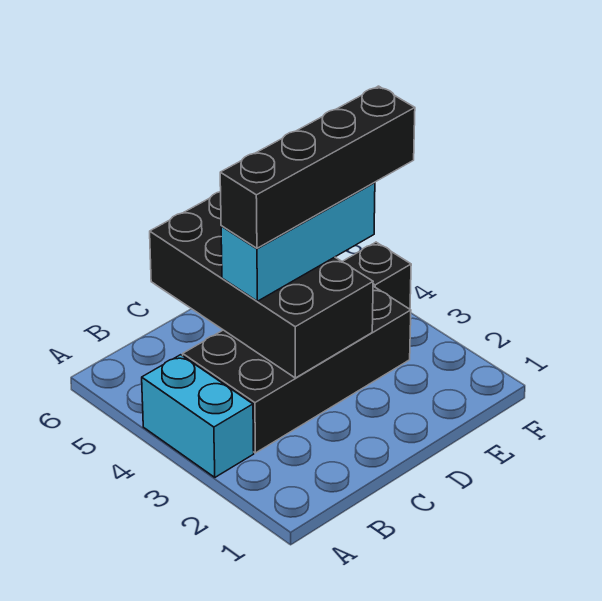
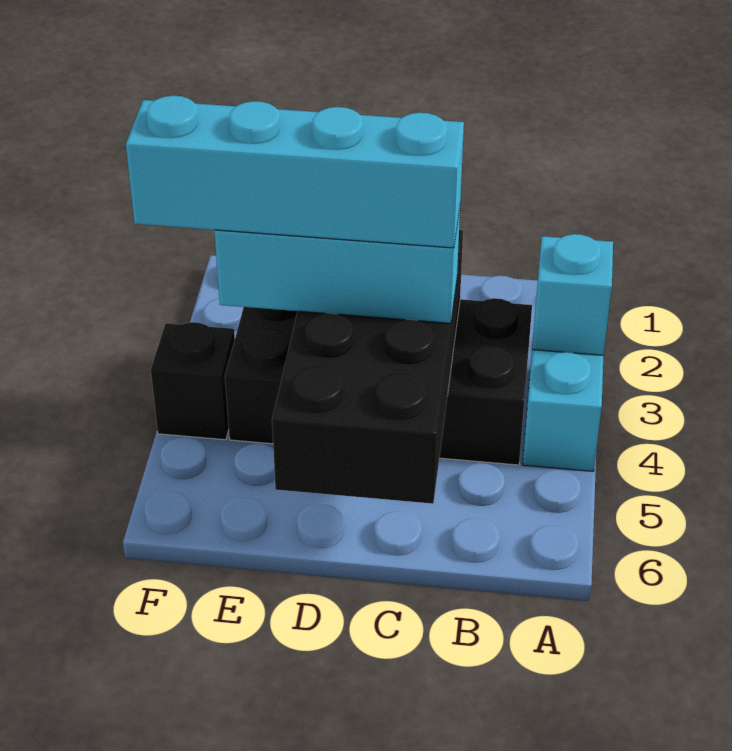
none -> cyan 1x1 brick [532,234,613,355]
black 1x4 brick [220,86,415,248] -> cyan 1x4 brick [126,96,464,248]

